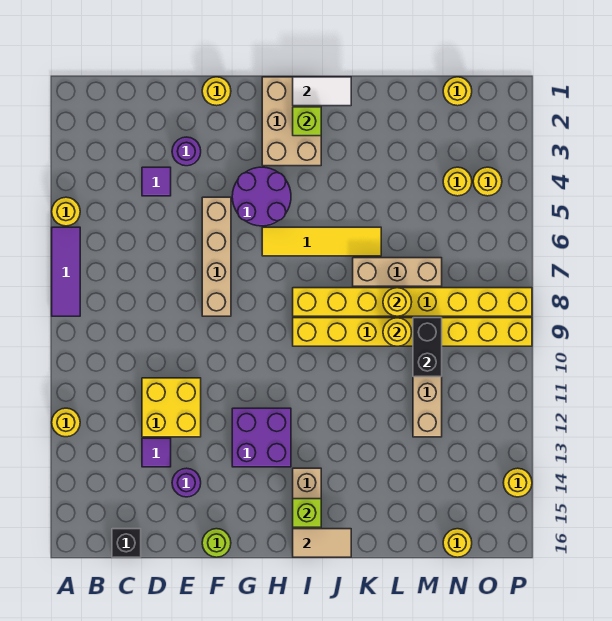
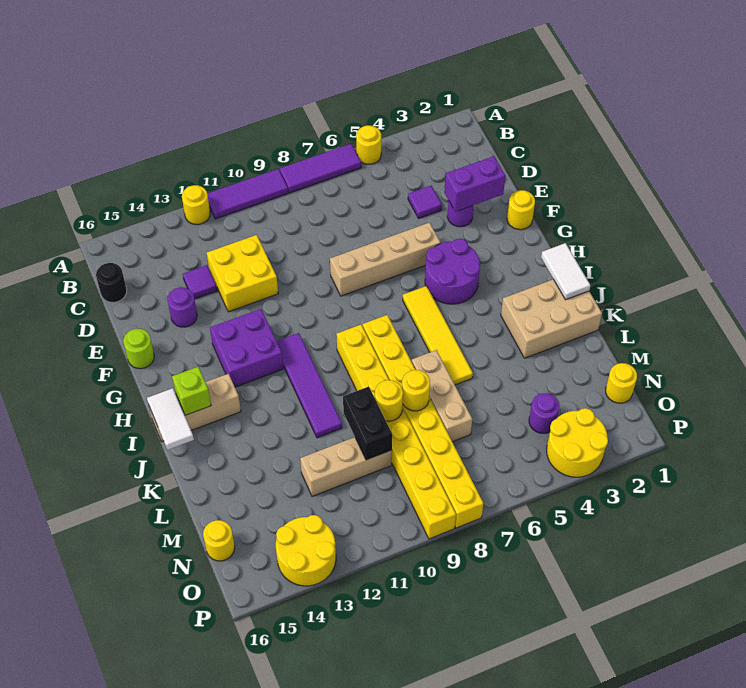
none -> purple 1x3 tile [207,169,288,219]
black 1x1 brick [112,529,141,557] -> black 1x1 round brick [96,263,127,303]
none -> purple 1x2 brick [444,156,505,212]
tan 2x3 brick [262,77,321,166] -> tan 2x3 brick moved to [501,279,602,358]
none -> purple 1x4 tile [277,333,342,438]
lime 1x1 brick [293,107,321,136] -> none
tan 1x2 tile [293,529,351,557] -> white 1x2 tile [147,388,194,450]
black 1x2 brick [413,318,442,377] -> black 1x2 brick turned to [343,387,392,460]
yellow 1x1 round brick [443,167,472,196] -> purple 1x1 round brick [529,393,559,433]
yellow 1x1 round brick [473,167,502,196] -> yellow 2x2 round brick [547,408,608,477]
yellow 1x1 round brick [503,468,532,497] -> yellow 2x2 round brick [276,515,336,586]

